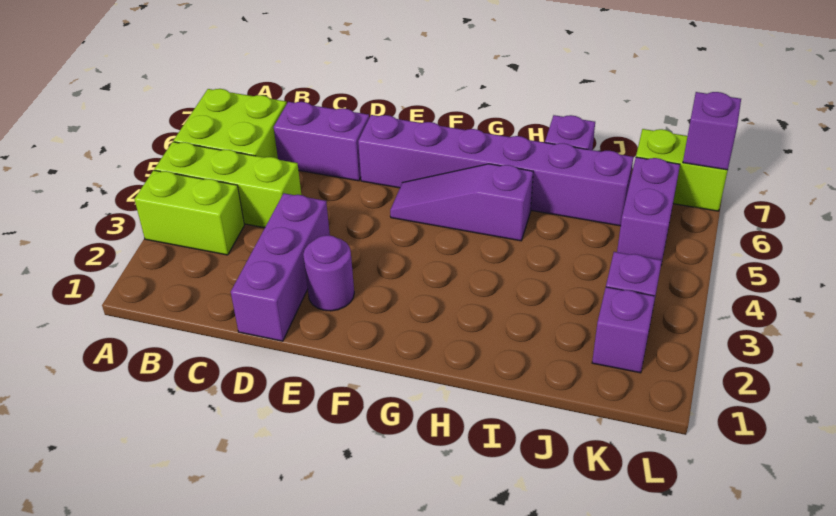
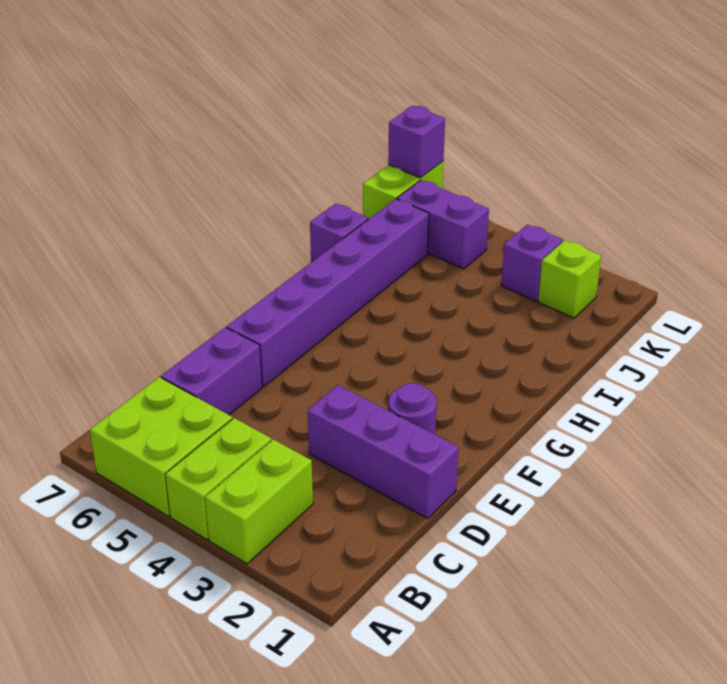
lime 1x3 brick [155,142,301,228] -> lime 1x2 brick [165,418,271,540]
purple 1x3 slope [390,164,533,241] -> none
purple 1x1 brick [592,287,655,373] -> lime 1x1 brick [538,240,601,318]

